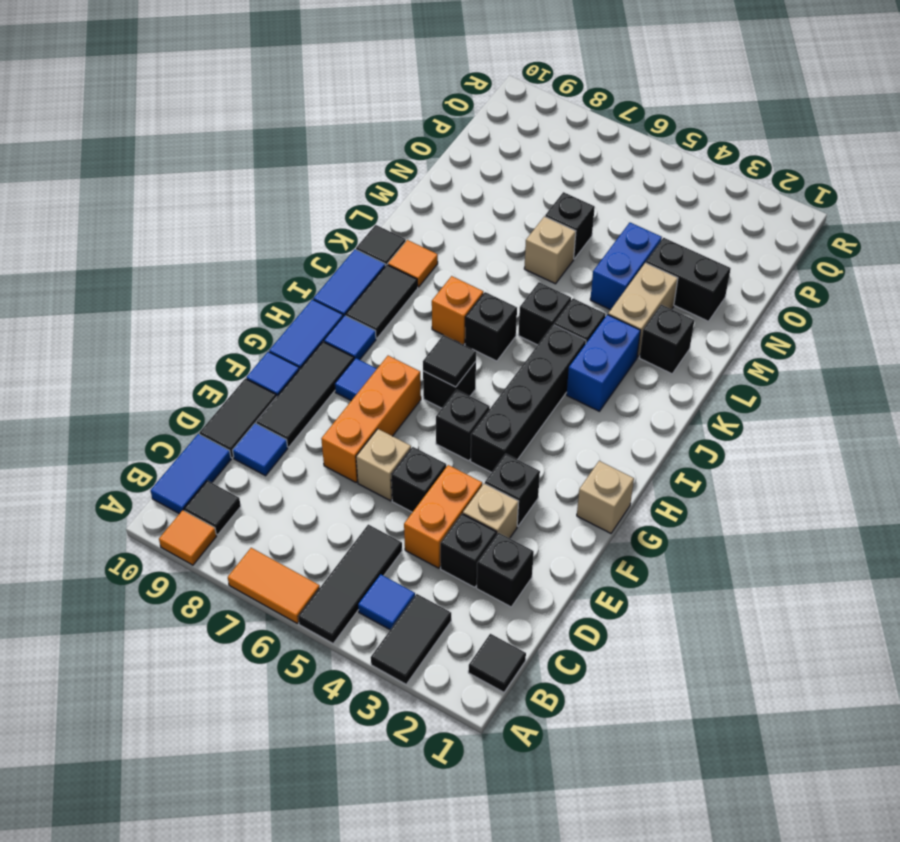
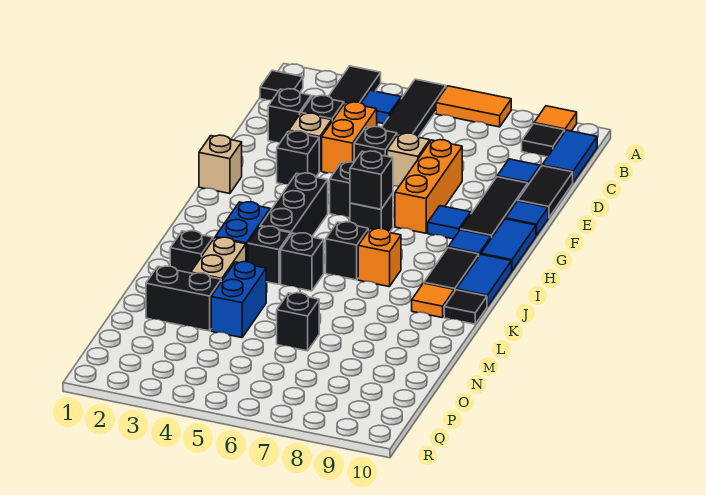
black 1x4 brick [471,325,586,473] -> black 1x3 brick [260,173,328,236]
black 1x1 tile [423,335,476,387] -> black 1x1 brick [350,151,393,209]
tan 1x1 brick [524,216,576,284] -> none

